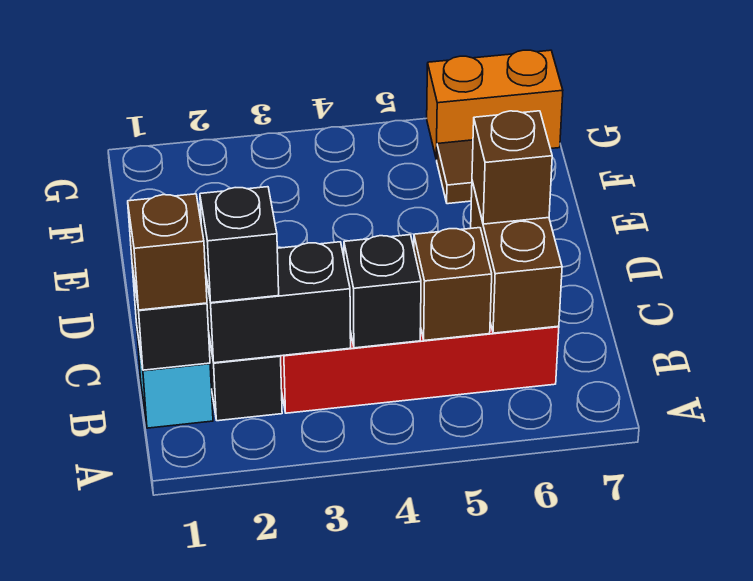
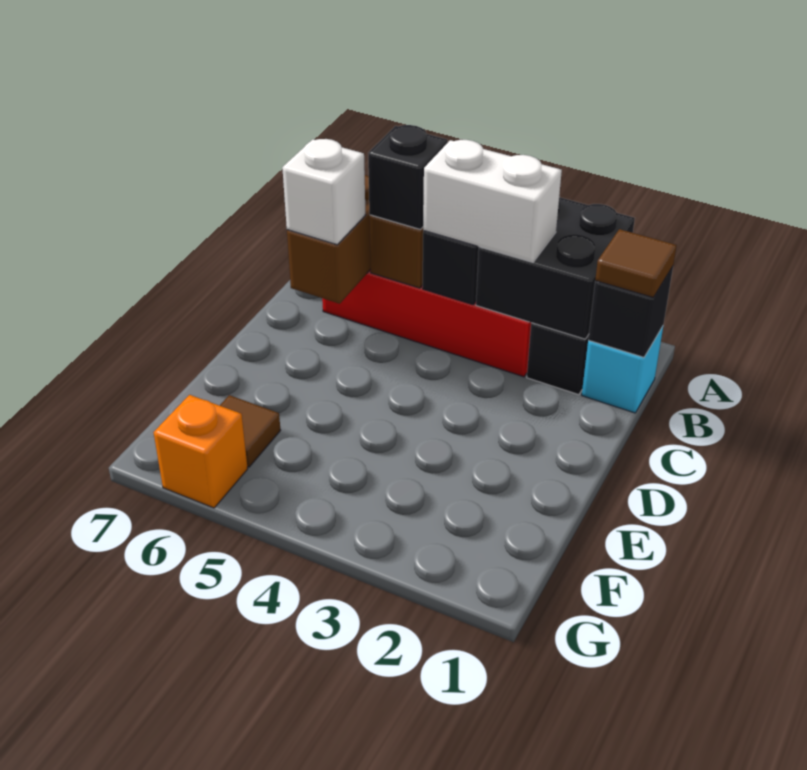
brown 1x1 brick [128,194,207,310] -> brown 1x1 tile [595,229,677,298]
black 1x2 brick [206,242,351,363] -> black 2x2 brick [476,197,635,339]
black 1x1 brick [200,187,279,303] -> black 1x1 brick moved to [368,125,447,229]
none -> white 1x2 brick [423,140,562,262]
brown 1x1 brick [472,111,552,224] -> white 1x1 brick [282,139,365,245]
orange 1x2 brick [427,50,563,160] -> orange 1x1 brick [154,395,248,508]

